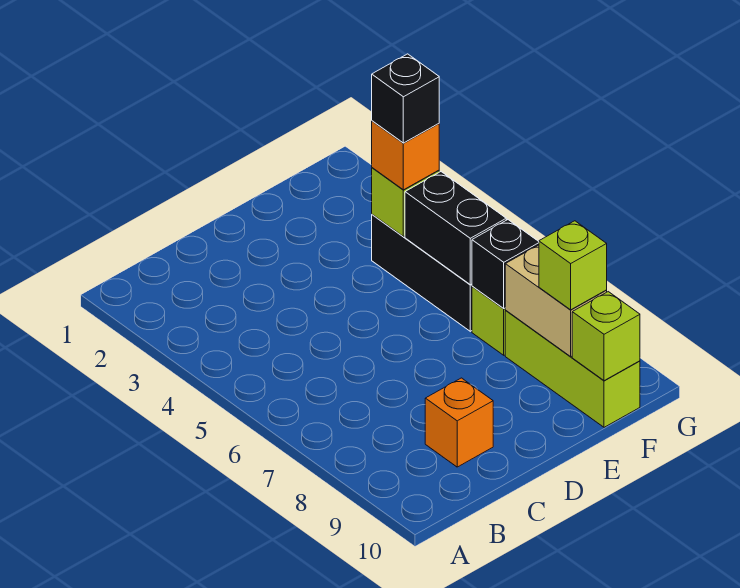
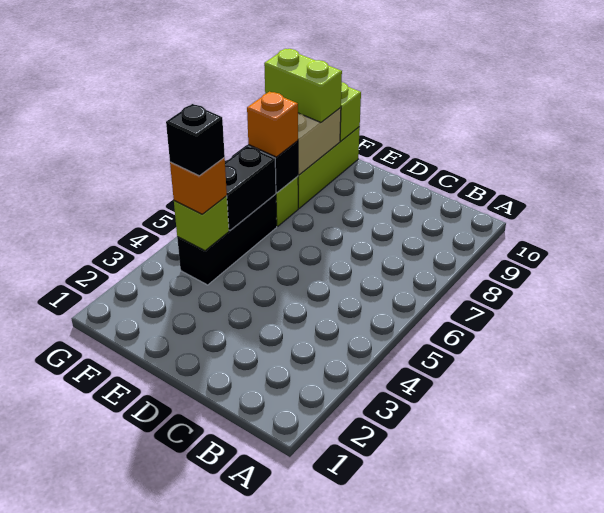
orange 1x1 brick [425,378,493,467] -> orange 1x1 brick moved to [247,92,298,157]
lime 1x1 brick [539,221,607,310] -> lime 1x2 brick [264,49,342,122]

